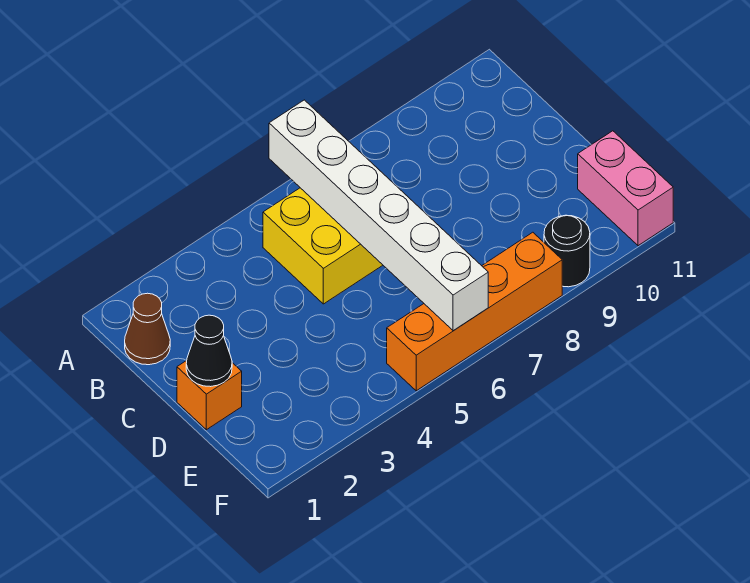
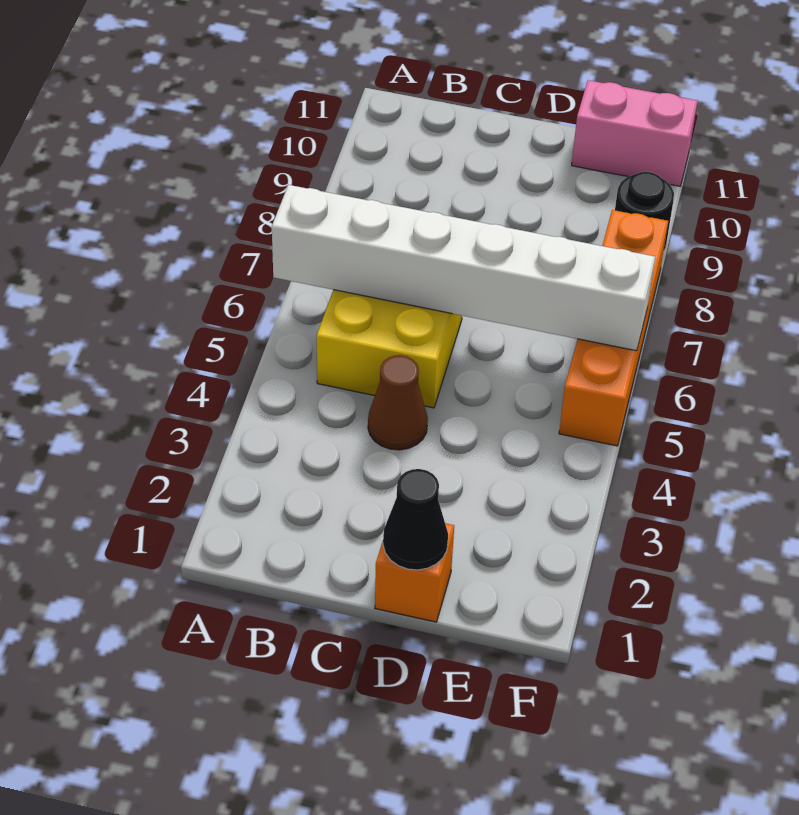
brown 1x1 cone [125,293,170,365] -> brown 1x1 cone moved to [368,355,428,450]

